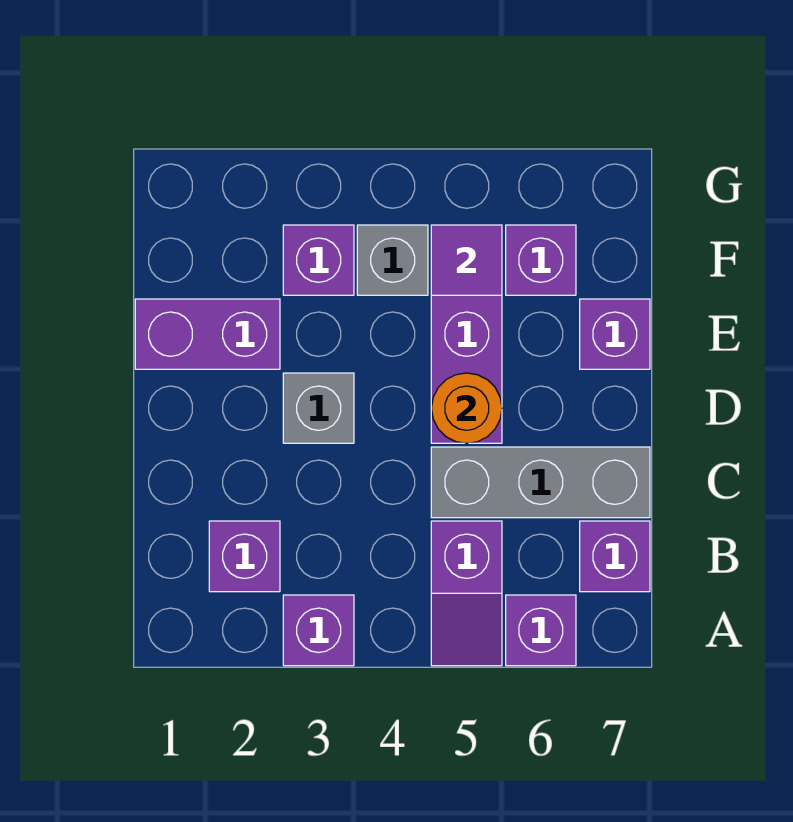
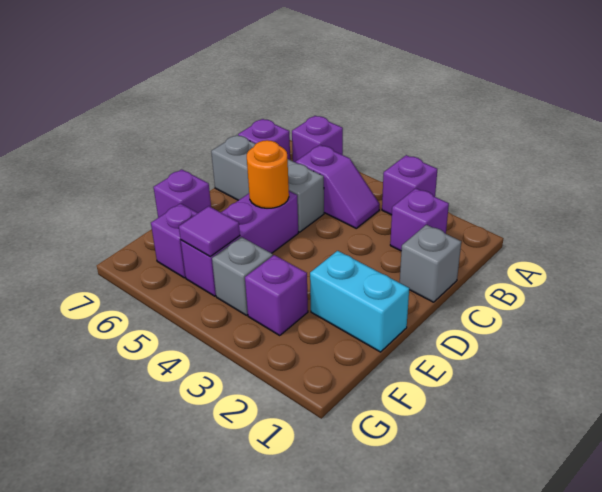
purple 1x2 slope [431,521,502,666] -> purple 1x2 slope turned to [296,145,380,228]
grey 1x1 brick [283,373,354,443] -> grey 1x1 brick moved to [400,225,461,302]
purple 1x2 brick [135,299,280,369] -> cyan 1x2 brick [310,251,409,352]

